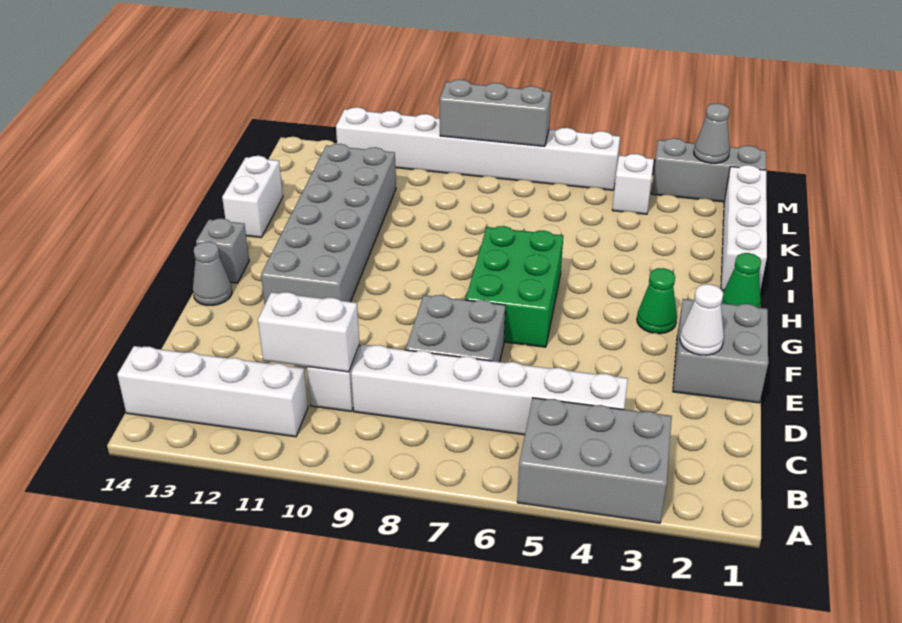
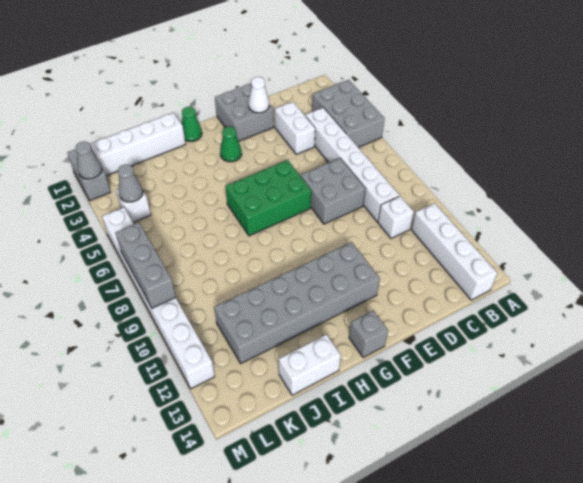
white 1x2 brick [258,292,360,372] -> white 1x2 brick moved to [275,102,315,154]
grey 1x1 cone [193,242,232,306] -> grey 1x1 cone moved to [118,164,143,202]
grey 1x3 brick [651,138,766,202] -> grey 1x2 brick [67,149,110,201]

